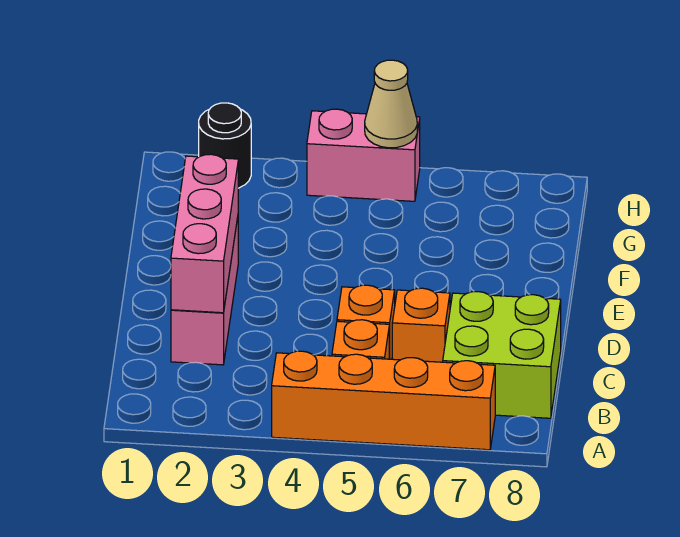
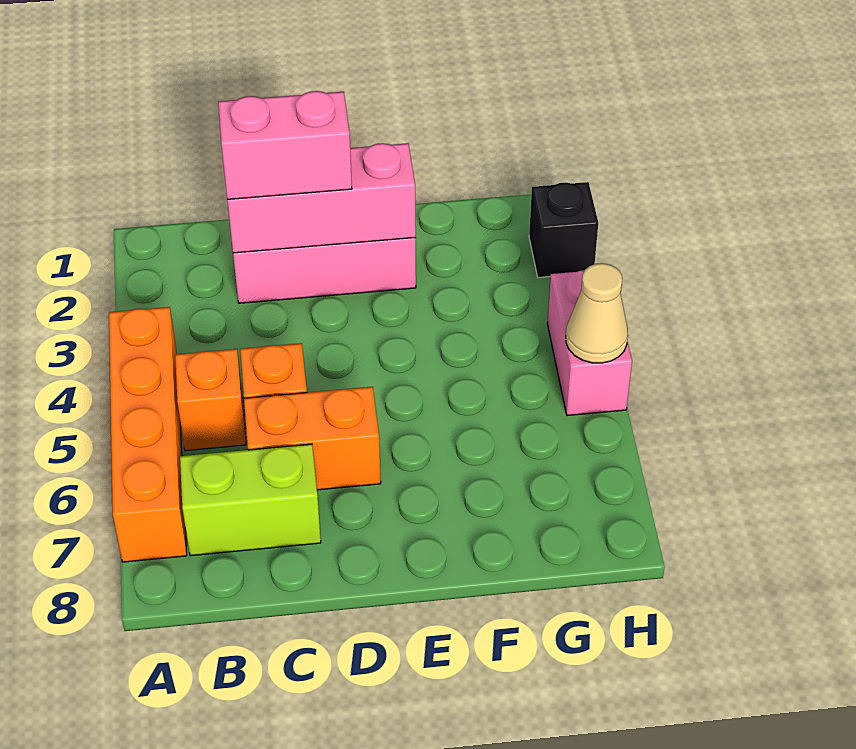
lime 2x2 brick [443,292,561,418] -> lime 1x2 brick [180,444,321,556]
none -> pink 1x2 brick [218,91,352,199]
orange 1x1 brick [392,288,450,362] -> orange 1x2 brick [244,387,381,490]
black 1x1 round brick [199,103,251,188] -> black 1x1 brick [529,182,598,277]

